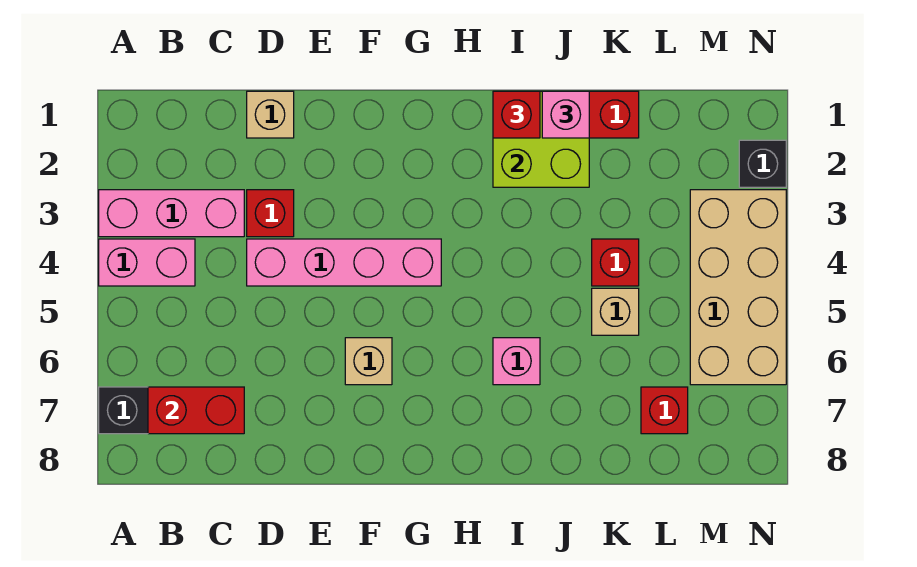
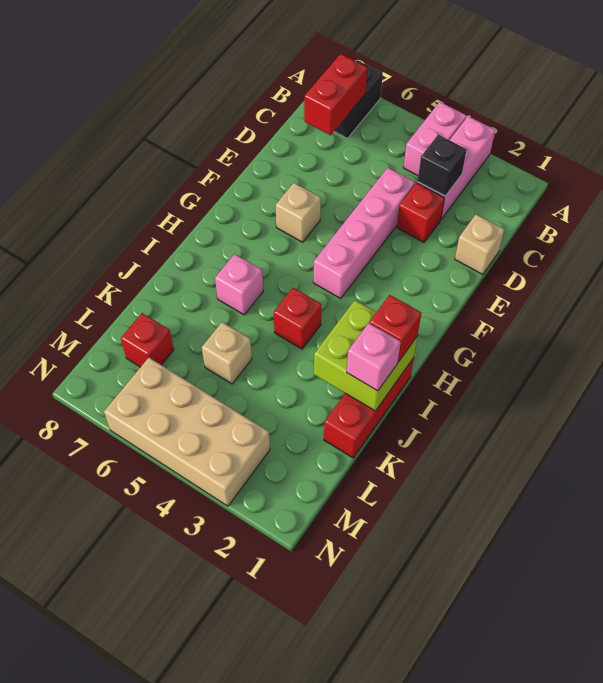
red 1x1 brick [592,239,639,286] -> red 1x1 brick moved to [274,288,321,349]
black 1x1 brick [739,140,786,187] -> black 1x1 brick moved to [418,135,467,196]

